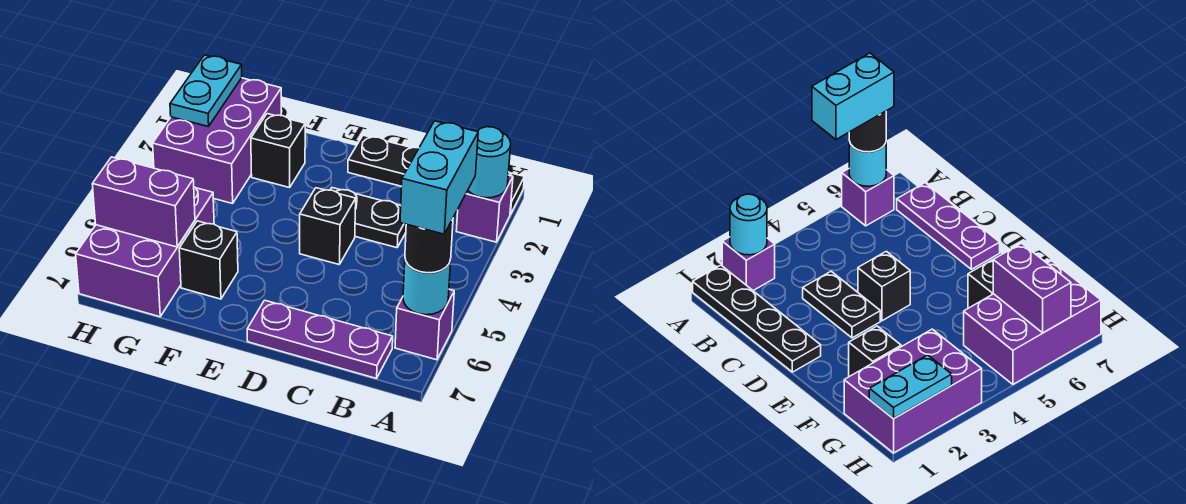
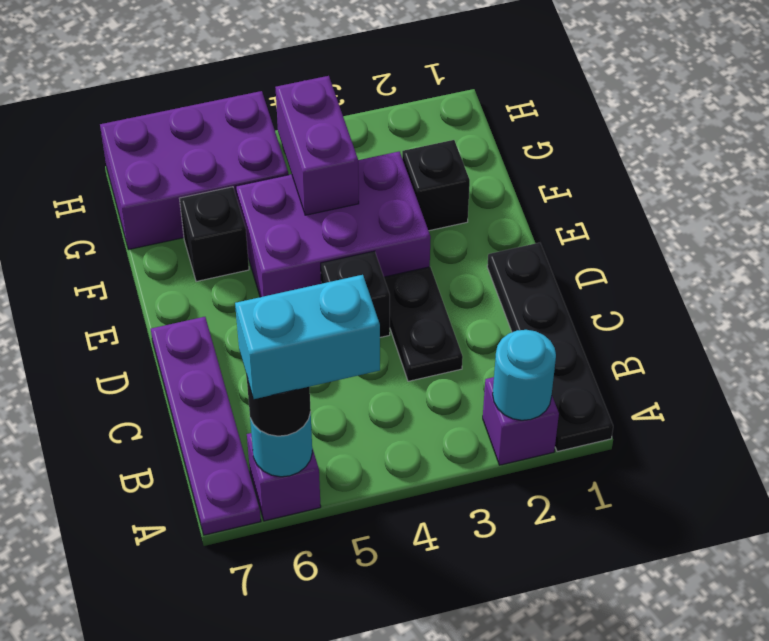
purple 1x3 plate [247,300,393,379] -> purple 1x4 plate [151,317,261,535]
purple 2x3 brick [153,78,281,204] -> purple 2x3 brick moved to [236,151,431,297]
purple 1x2 brick [92,157,195,247] -> purple 1x2 brick moved to [275,76,359,215]
cyan 1x2 plate [170,55,242,127] -> none

